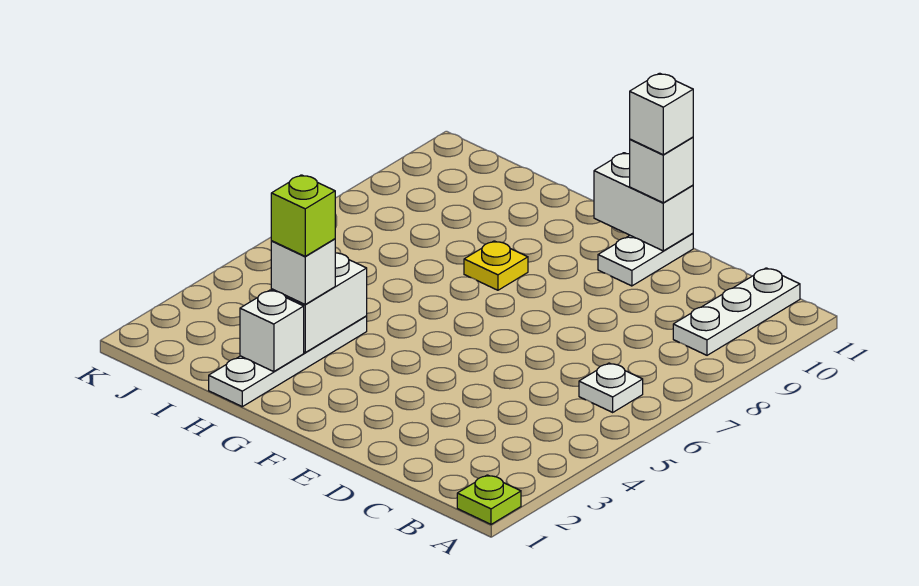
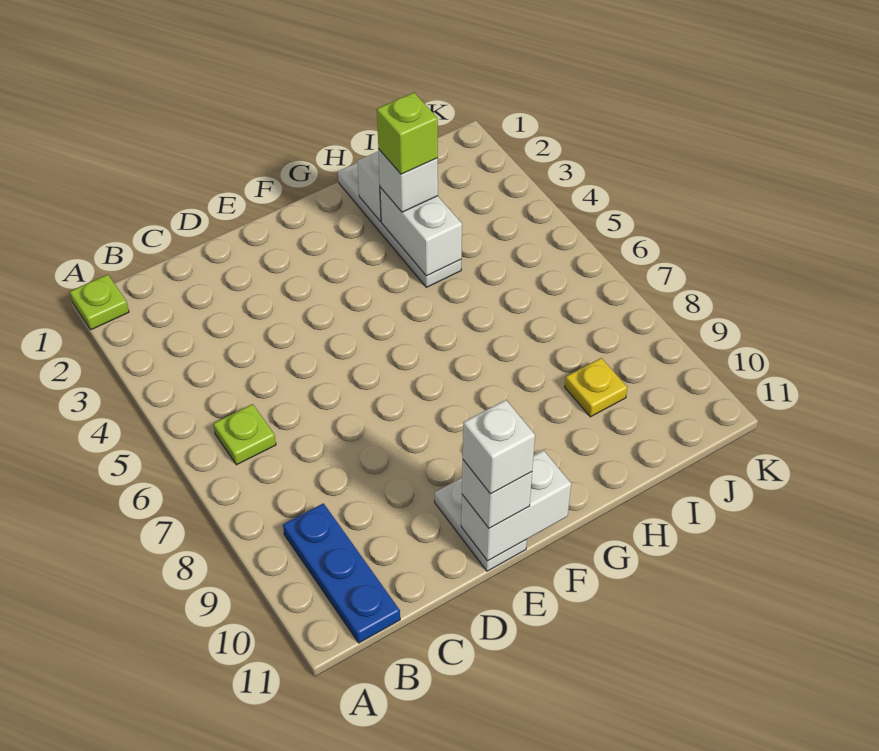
white 1x1 plate [579,363,643,412] -> lime 1x1 plate [213,404,276,465]
white 1x3 plate [673,268,800,355] -> blue 1x3 plate [283,503,400,643]
yellow 1x1 plate [464,241,528,290] -> yellow 1x1 plate moved to [565,358,627,417]

